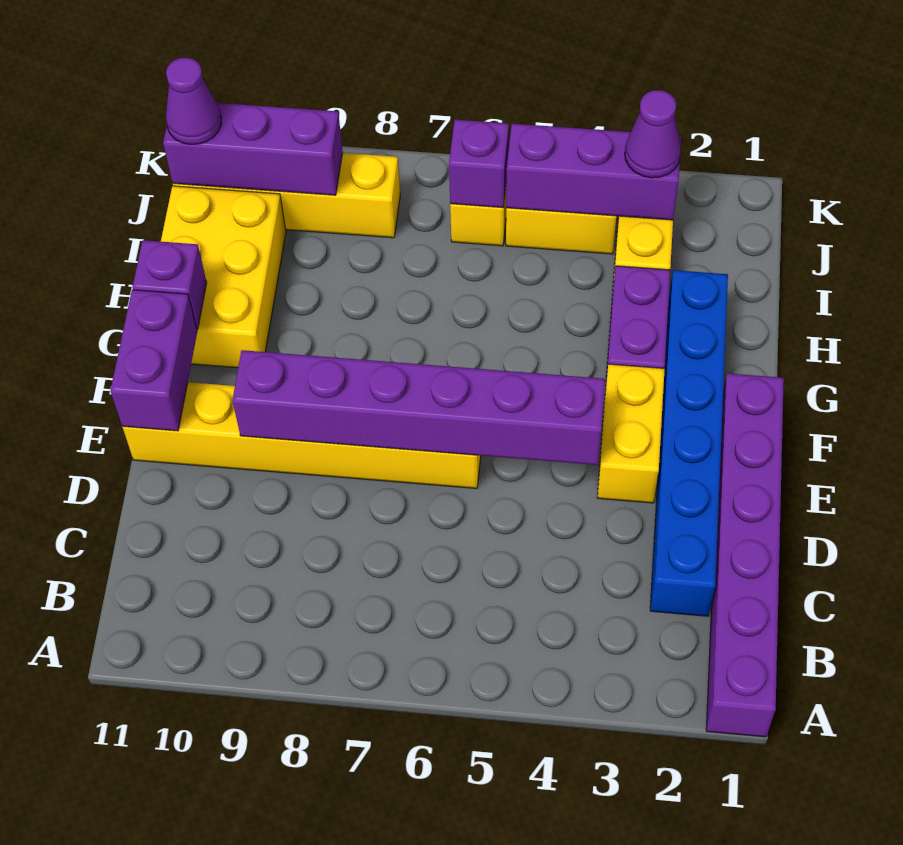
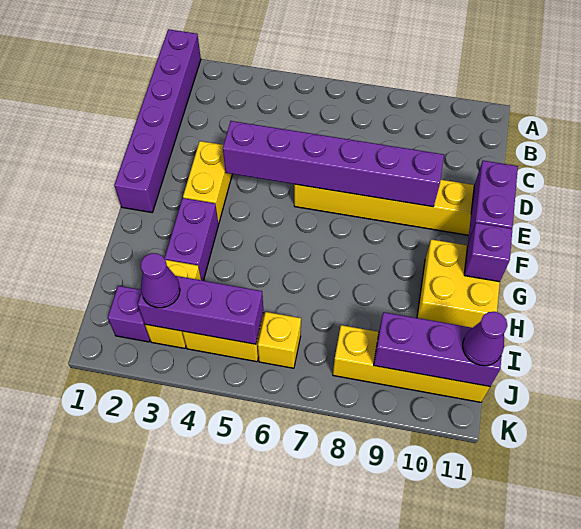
blue 1x6 brick [650,270,728,616] -> none
yellow 2x3 brick [161,186,286,368] -> yellow 2x2 brick [417,239,500,328]
purple 1x1 brick [449,120,509,208] -> purple 1x1 brick moved to [108,286,150,342]

